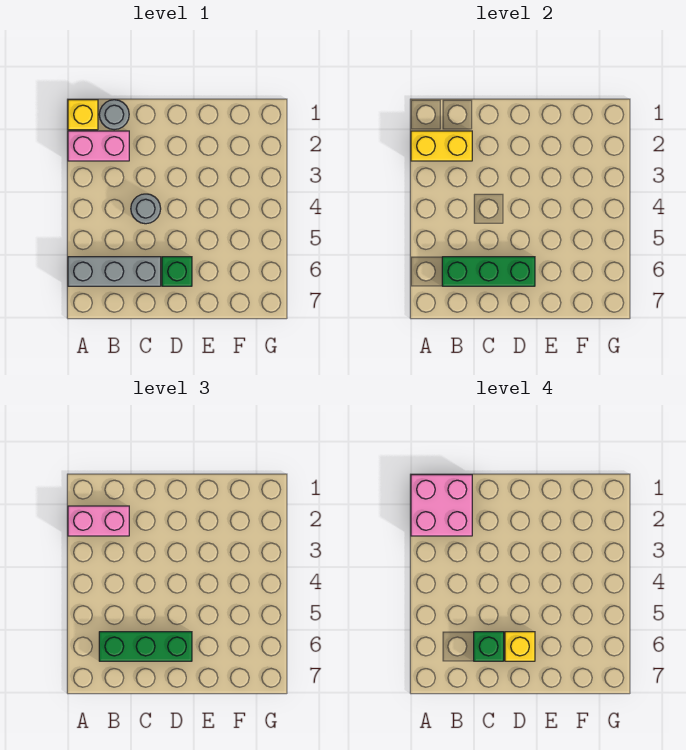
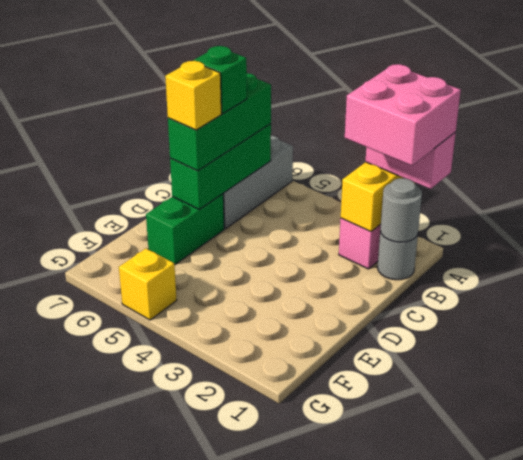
yellow 1x1 brick [68,100,98,130] -> yellow 1x1 brick moved to [119,248,177,320]
pink 1x2 brick [68,506,129,536] -> pink 1x2 brick turned to [365,132,456,189]
grey 1x1 round brick [131,194,161,224] -> grey 1x1 round brick moved to [380,178,422,242]
green 1x1 brick [162,257,192,286] -> green 1x2 brick [146,194,224,264]

